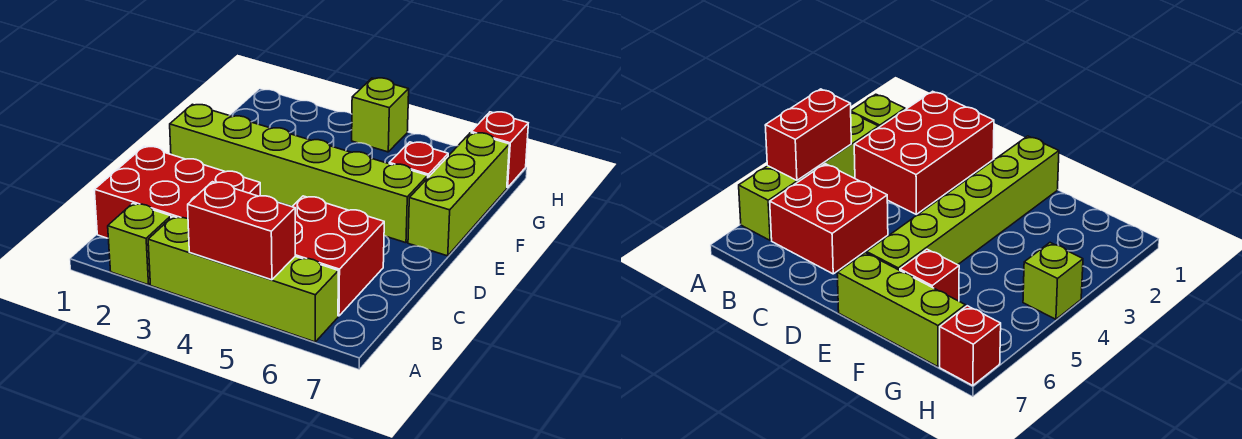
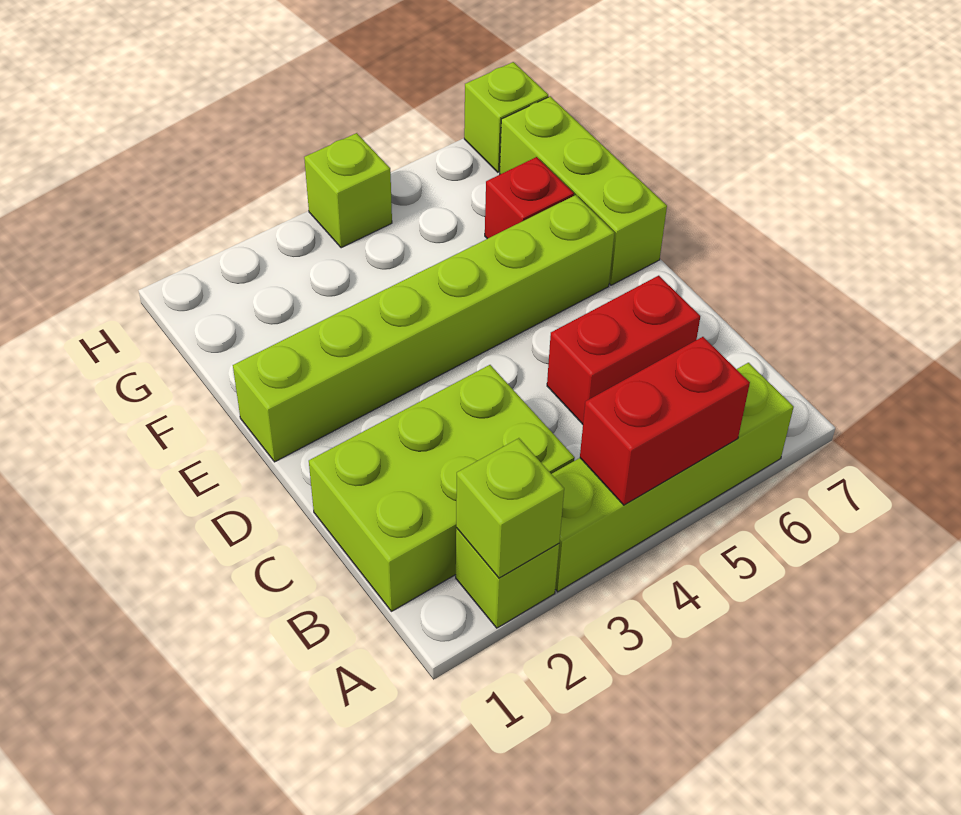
none -> lime 1x1 brick [456,438,564,578]
red 2x3 brick [94,146,260,238] -> lime 2x3 brick [309,365,575,611]
red 2x2 brick [292,196,384,316] -> red 1x2 brick [547,276,700,424]
red 1x1 brick [471,112,528,188] -> lime 1x1 brick [464,62,548,172]

